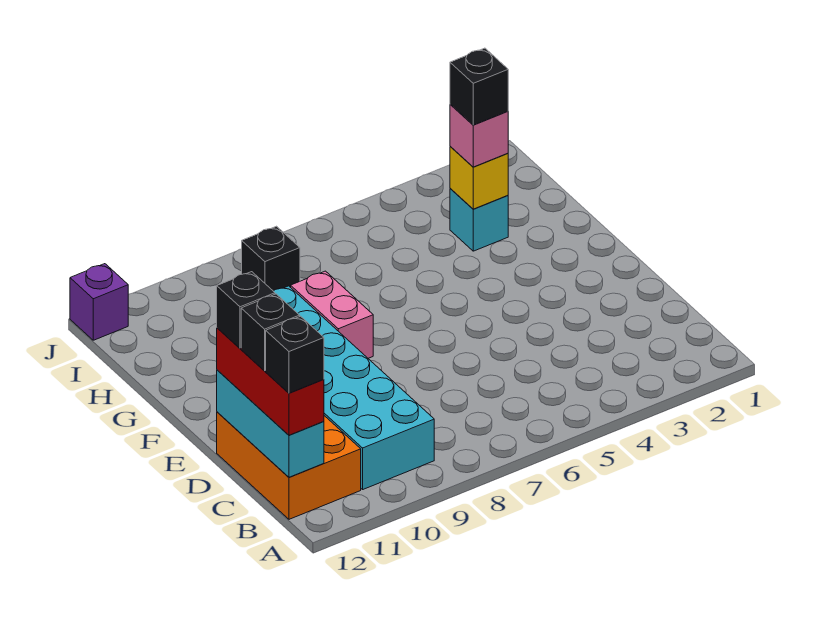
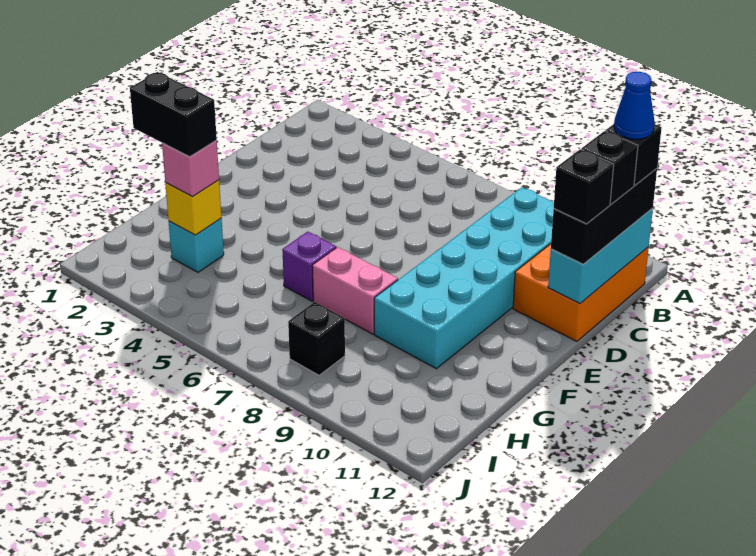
red 1x3 brick [217,328,324,435] -> black 1x3 brick [551,168,657,264]
none -> blue 1x1 cone [614,72,655,139]
pink 1x2 brick [291,271,373,358] -> pink 1x2 brick turned to [312,247,398,334]
black 1x1 brick [450,48,508,125] -> black 1x2 brick [130,72,217,157]
purple 1x1 brick [70,264,128,340] -> purple 1x1 brick moved to [282,232,336,301]

